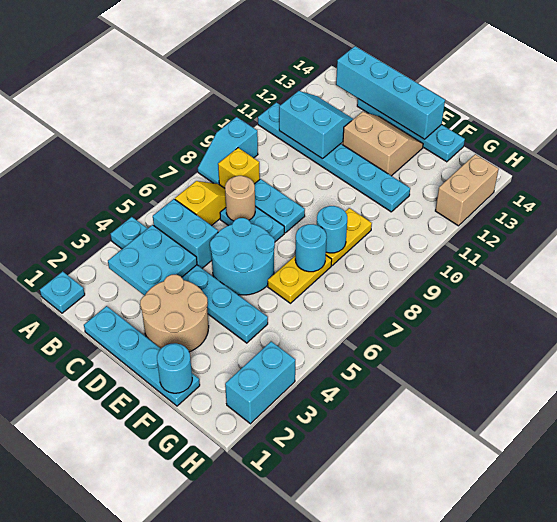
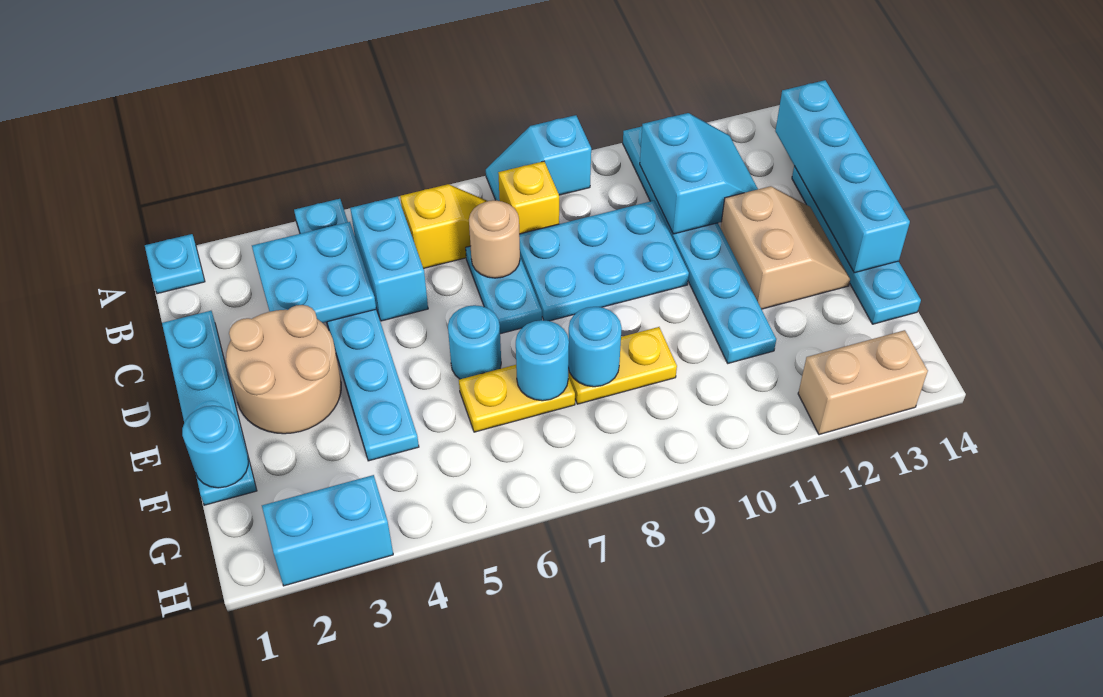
cyan 1x2 plate [254,179,305,233] -> cyan 2x3 plate [519,201,689,321]
cyan 2x2 round brick [210,218,275,295] -> cyan 1x1 round brick [448,305,501,379]

